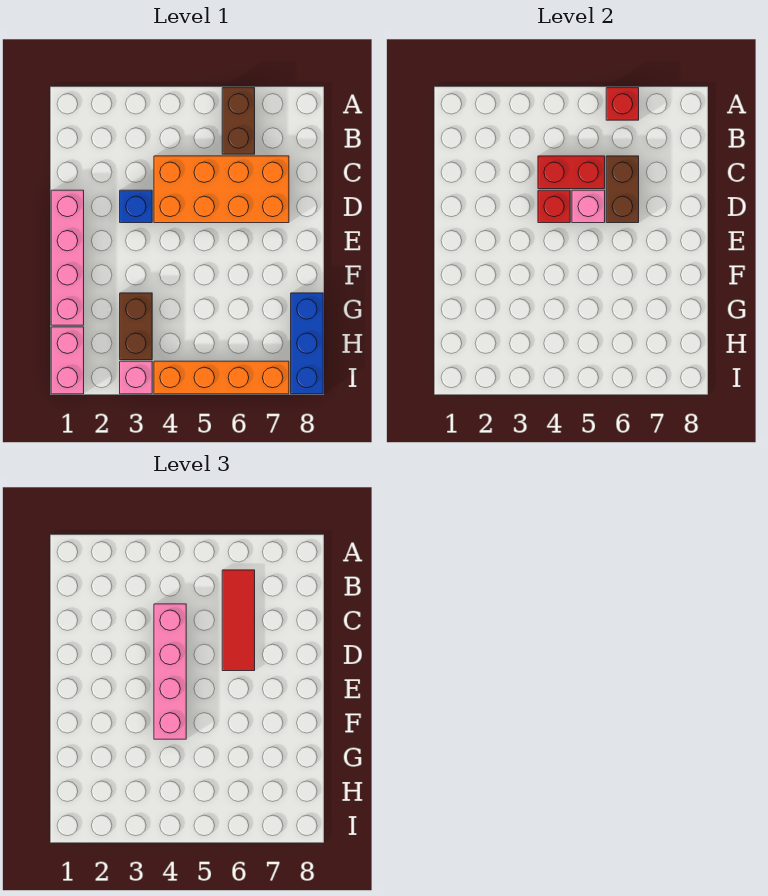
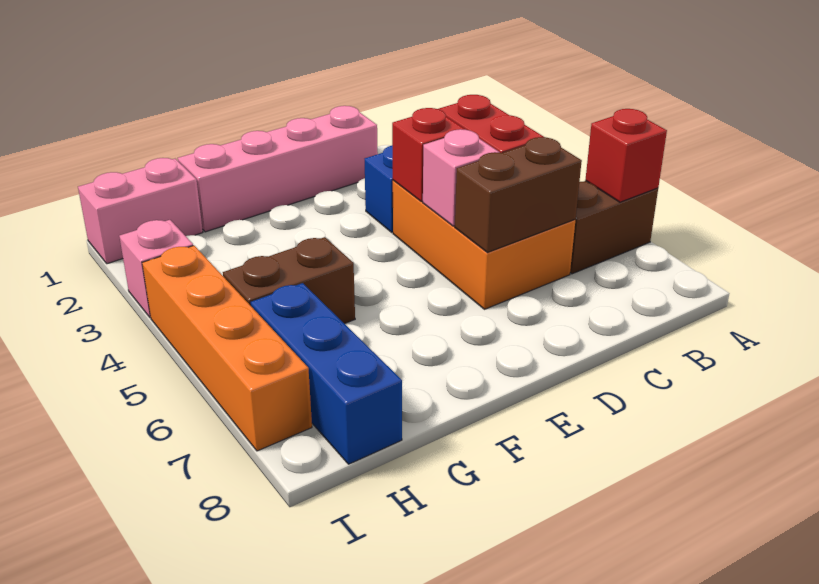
red 1x3 tile [222,570,255,671] -> none
orange 2x4 brick [154,156,289,223] -> orange 2x3 brick [393,180,575,309]
pink 1x4 brick [154,604,186,739] -> none
brown 1x2 brick [120,293,152,360] -> brown 1x2 brick moved to [223,237,355,324]
blue 1x3 brick [291,293,323,394] -> blue 1x3 brick turned to [251,283,402,464]

